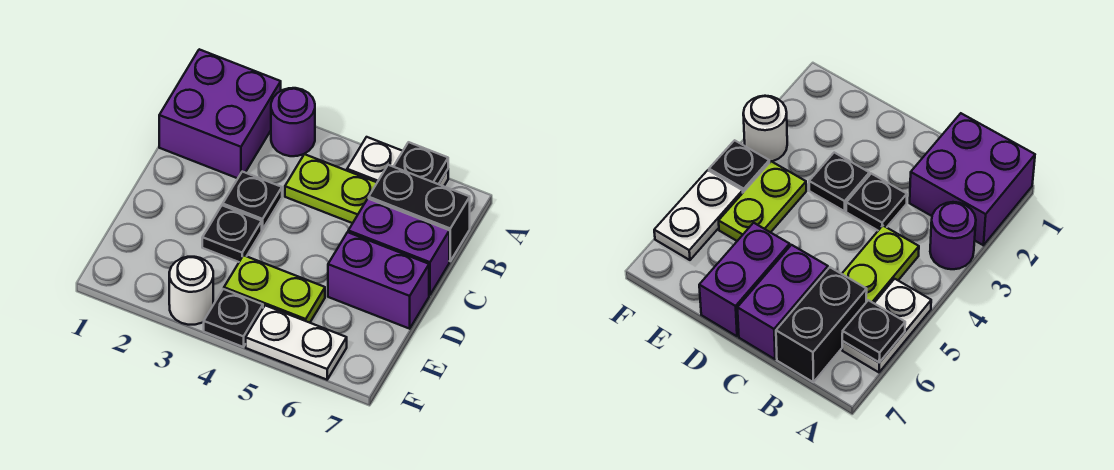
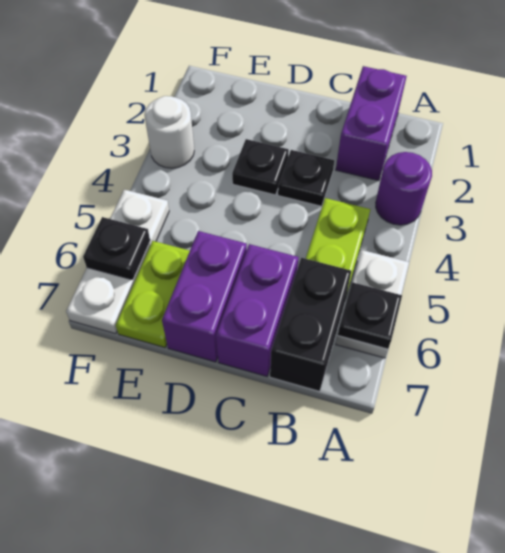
purple 2x2 brick [159,49,281,178] -> purple 1x2 brick [336,66,407,181]
lime 1x2 plate [224,255,325,323] -> lime 1x2 plate moved to [116,241,190,348]
black 1x1 plate [204,289,263,347] -> black 1x1 plate moved to [83,217,150,279]
white 1x2 plate [246,305,347,380] -> white 1x3 plate [66,190,169,334]

